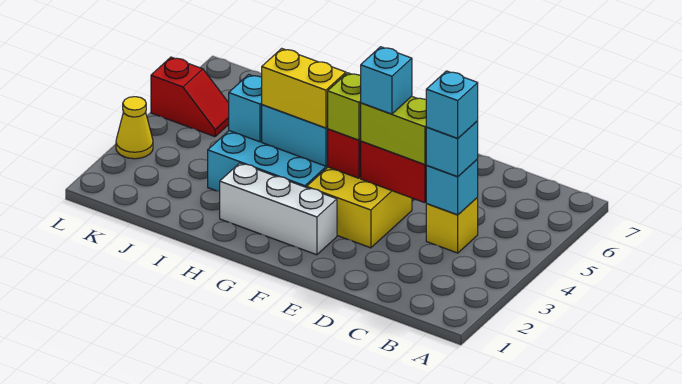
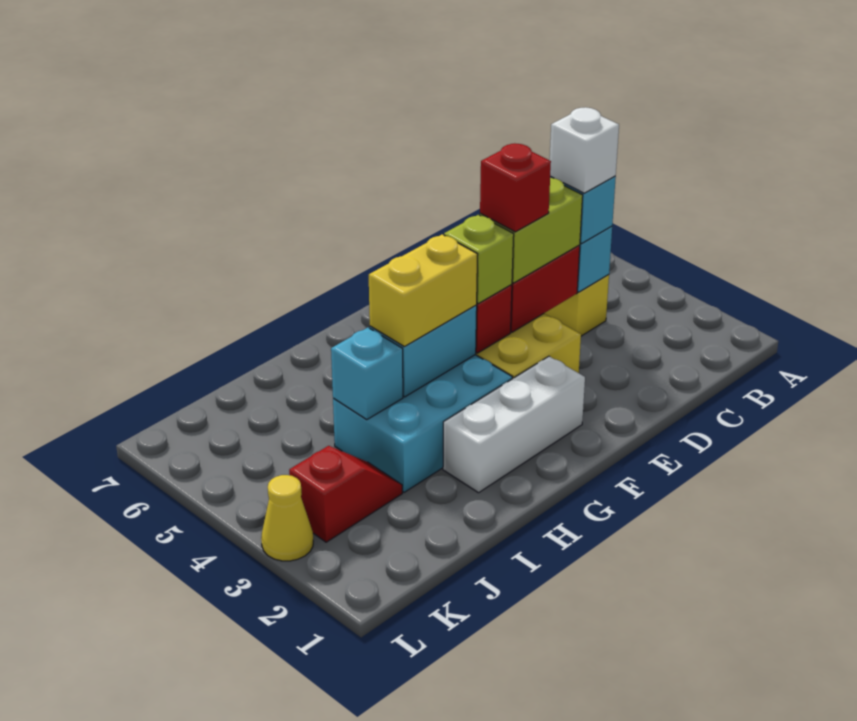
cyan 1x1 brick [426,71,478,138] -> white 1x1 brick [550,107,619,193]
cyan 1x1 brick [361,47,412,114] -> red 1x1 brick [480,144,551,232]
red 1x2 slope [151,57,229,137] -> red 1x2 slope moved to [289,446,402,542]

